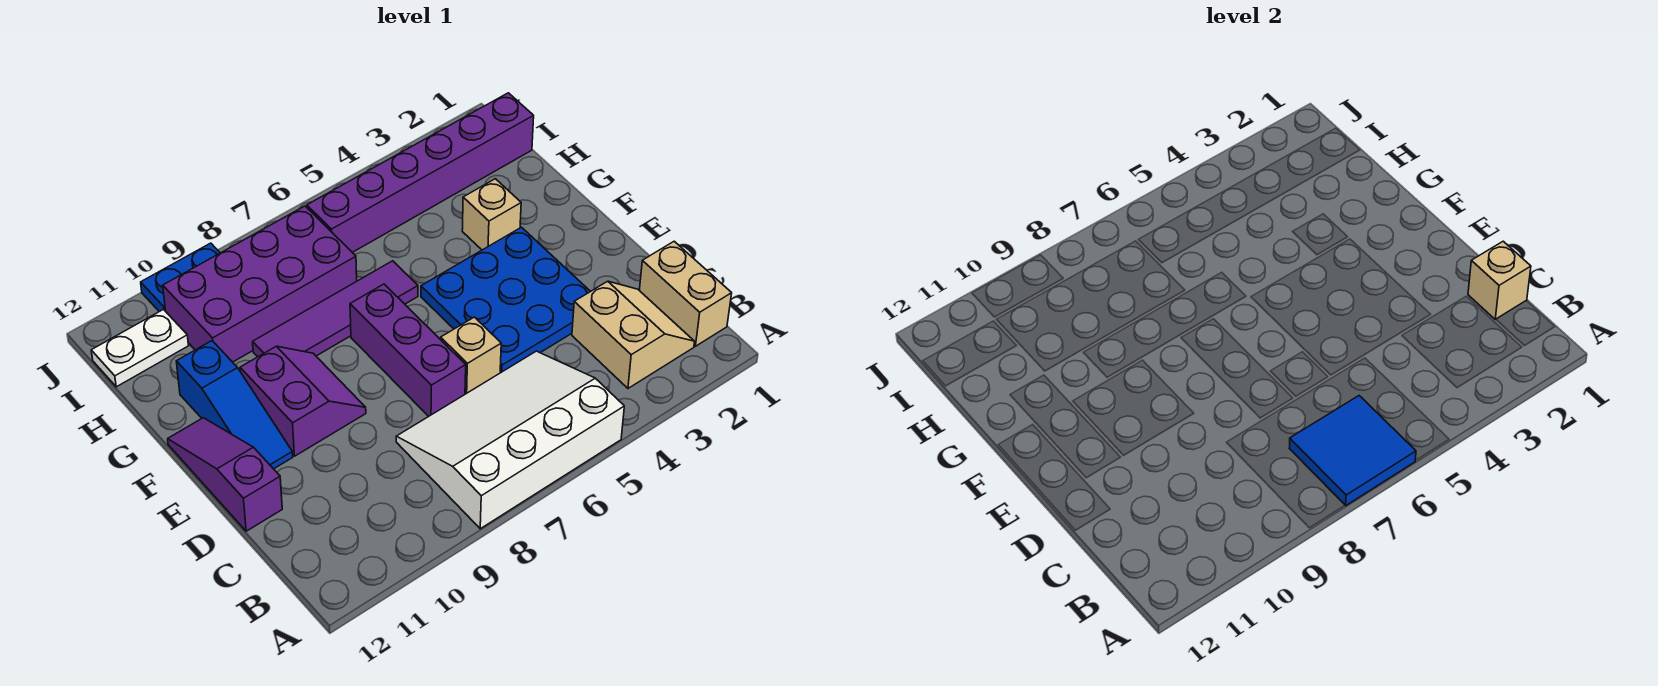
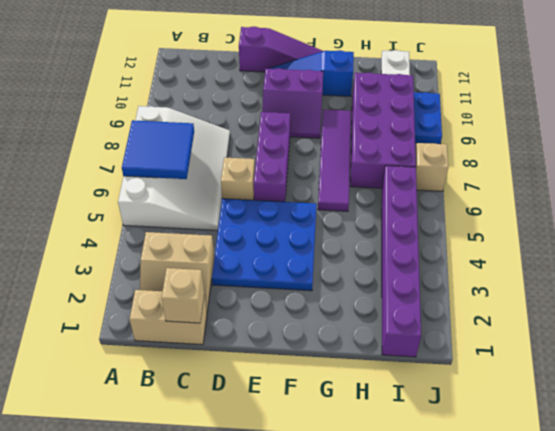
purple 1x3 brick [350,284,466,416] -> purple 1x3 brick turned to [254,112,290,202]
tan 1x1 brick [462,179,521,250] -> tan 1x1 brick moved to [415,143,448,191]

